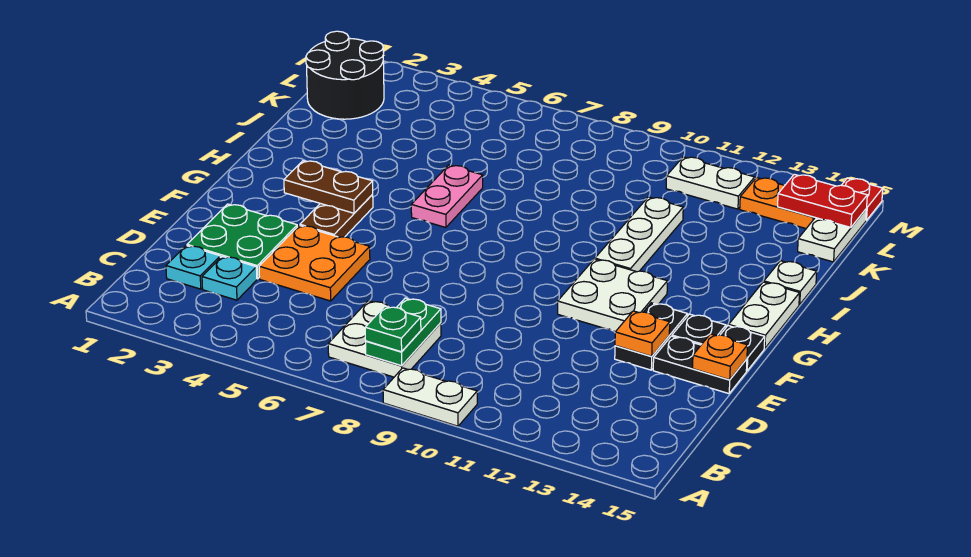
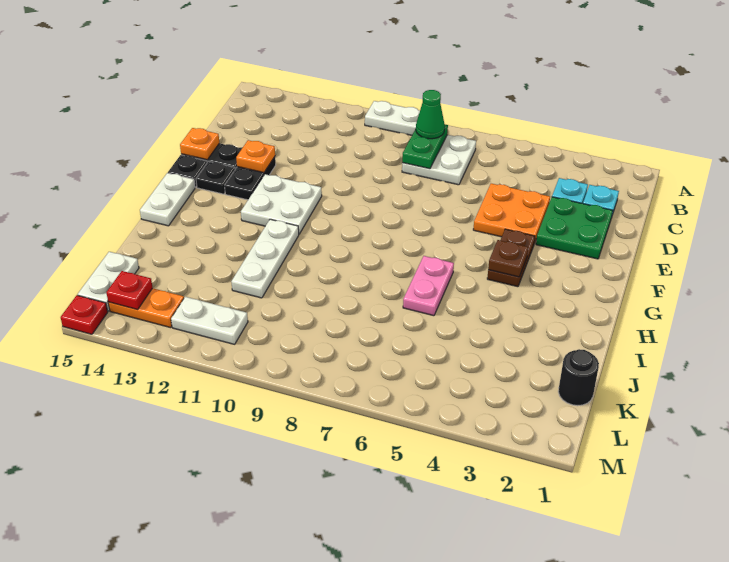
green 1x1 plate [365,306,421,352] -> green 1x1 cone [416,90,445,139]
brown 1x2 plate [284,161,373,213] -> brown 1x1 plate [488,240,528,277]
white 1x1 plate [764,261,817,305] -> none
black 2x2 round brick [306,31,384,119] -> black 1x1 round brick [558,349,599,406]
red 1x2 plate [778,174,867,227] -> red 1x1 plate [106,271,153,310]

